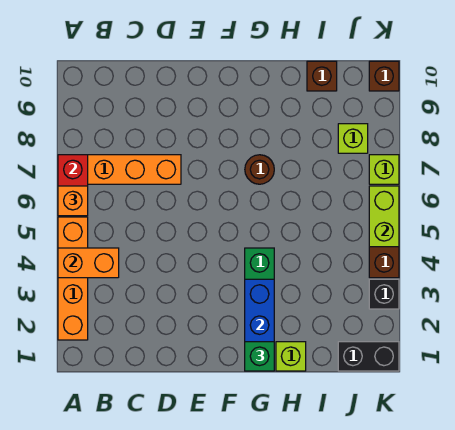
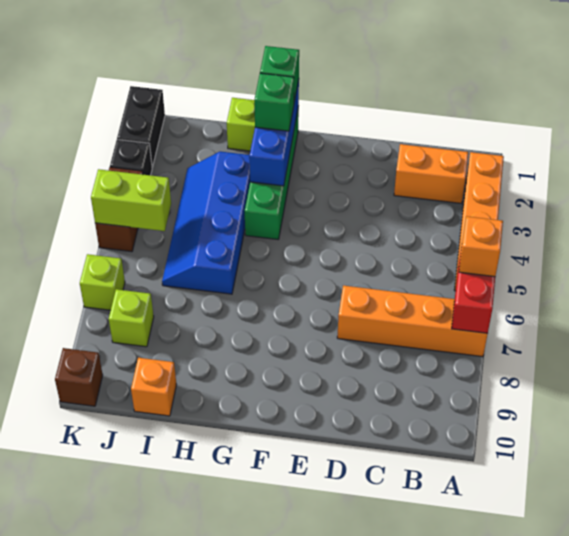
orange 1x2 brick [58,248,119,278] -> orange 1x2 brick moved to [394,144,468,204]
none -> green 1x1 brick [254,73,294,131]
brown 1x1 round brick [245,155,274,184] -> none
none -> blue 2x4 slope [162,152,250,294]
brown 1x1 brick [307,61,337,91] -> orange 1x1 brick [131,358,176,416]
black 1x2 brick [338,342,399,371] -> black 1x2 brick turned to [117,86,165,167]
lime 1x2 brick [369,186,399,247] -> lime 1x2 brick turned to [91,169,171,231]

